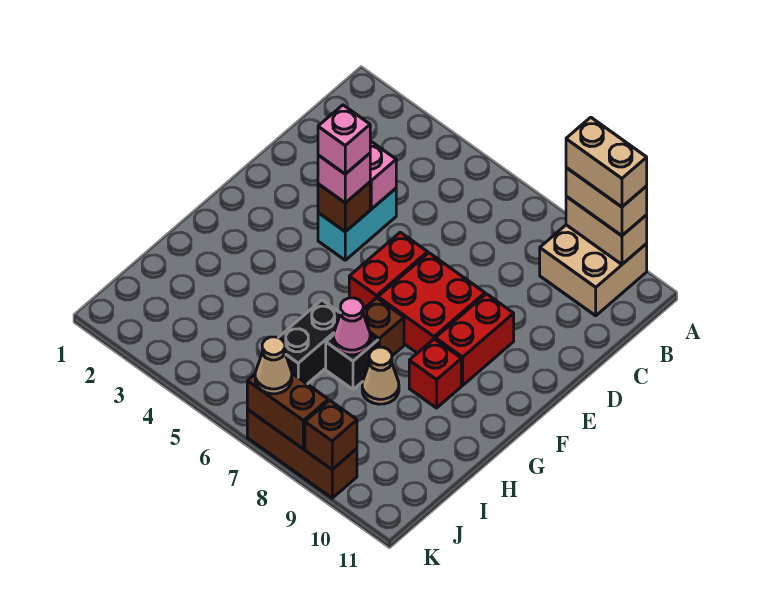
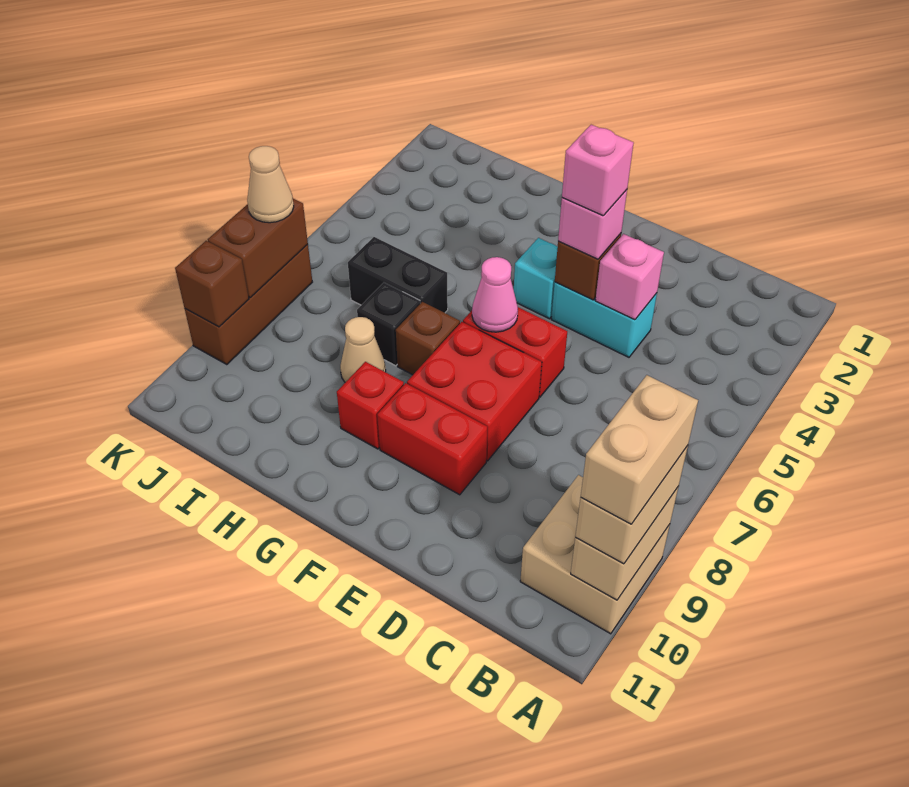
none -> cyan 1x1 brick [514,238,558,319]
pink 1x1 cone [334,298,370,355] -> pink 1x1 cone moved to [472,257,518,332]

